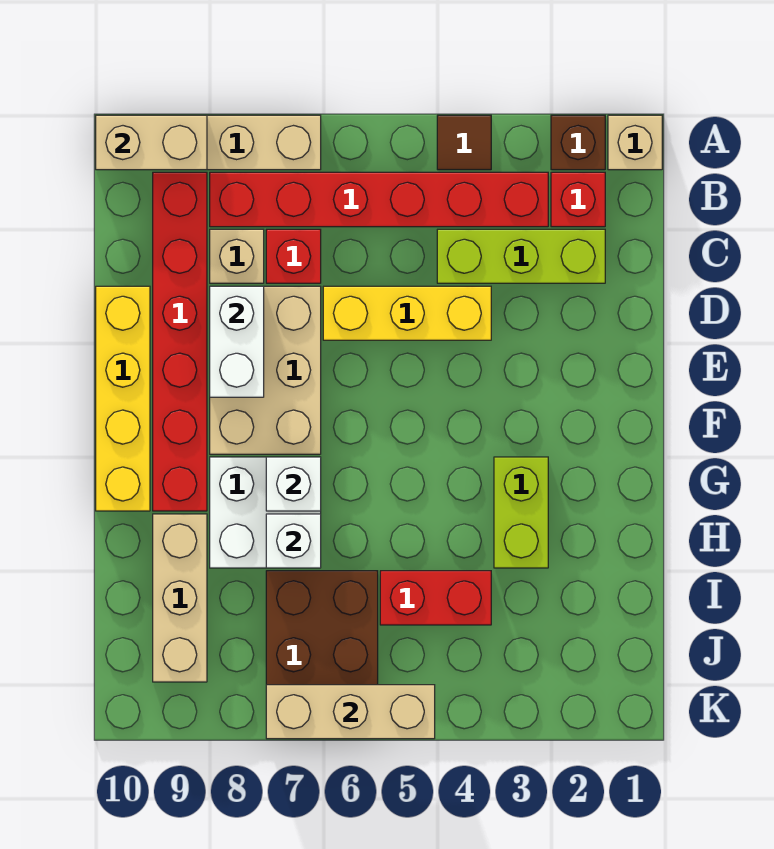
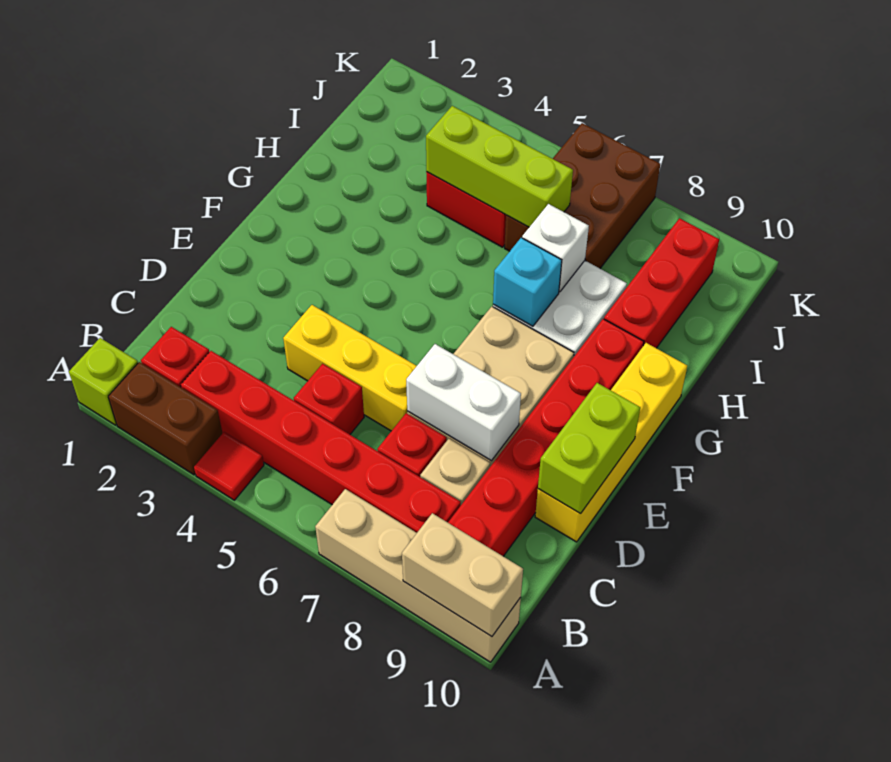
tan 1x1 brick [608,115,662,170] -> lime 1x1 brick [69,338,138,425]
brown 1x1 brick [551,115,605,170] -> brown 1x2 brick [108,362,222,475]
brown 1x1 tile [437,115,491,170] -> red 1x1 tile [194,432,264,500]
lime 1x3 brick [437,229,605,283] -> lime 1x3 brick moved to [426,106,573,227]
none -> red 1x1 brick [294,364,364,434]
white 1x2 brick [210,286,264,397] -> white 1x2 brick turned to [406,344,521,461]
lime 1x2 brick [494,457,548,568] -> lime 1x2 brick moved to [538,383,640,514]
white 1x1 brick [266,457,321,511] -> cyan 1x1 brick [493,238,562,327]
tan 1x3 brick [153,514,207,682] -> red 1x3 brick [604,218,719,348]
tan 1x3 brick [266,685,435,739] -> none

